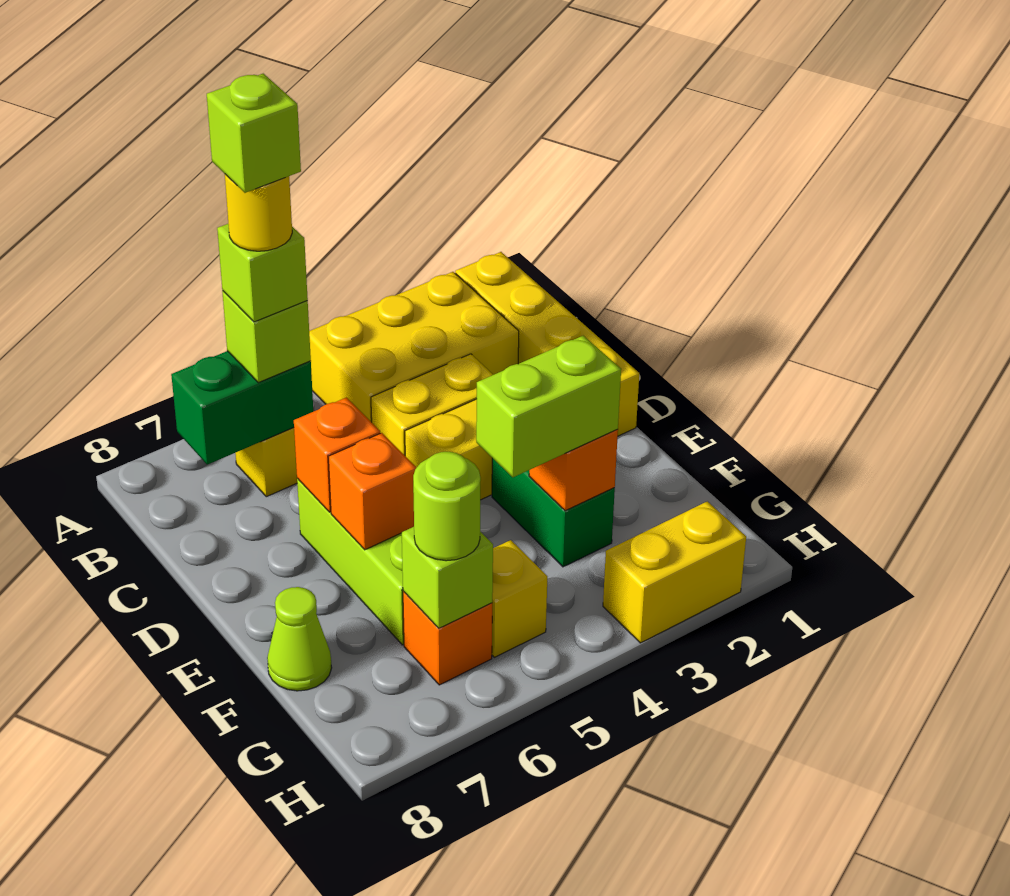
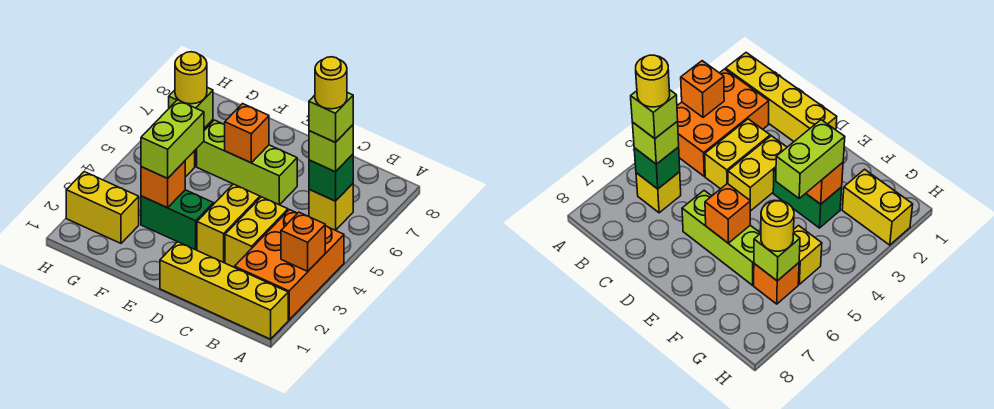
yellow 2x3 brick [309,272,519,422] -> orange 2x3 brick [235,210,344,320]
green 1x2 brick [171,351,313,465] -> green 1x1 brick [309,154,353,201]
lime 1x1 brick [207,74,301,193] -> none
orange 1x1 brick [294,398,380,512] -> orange 1x1 brick moved to [281,212,325,271]
lime 1x1 cone [267,587,332,691] -> none
lime 1x1 round brick [413,452,481,561] -> yellow 1x1 round brick [175,52,207,104]
yellow 1x2 brick [603,501,746,643] -> yellow 1x2 brick turned to [66,172,139,243]

